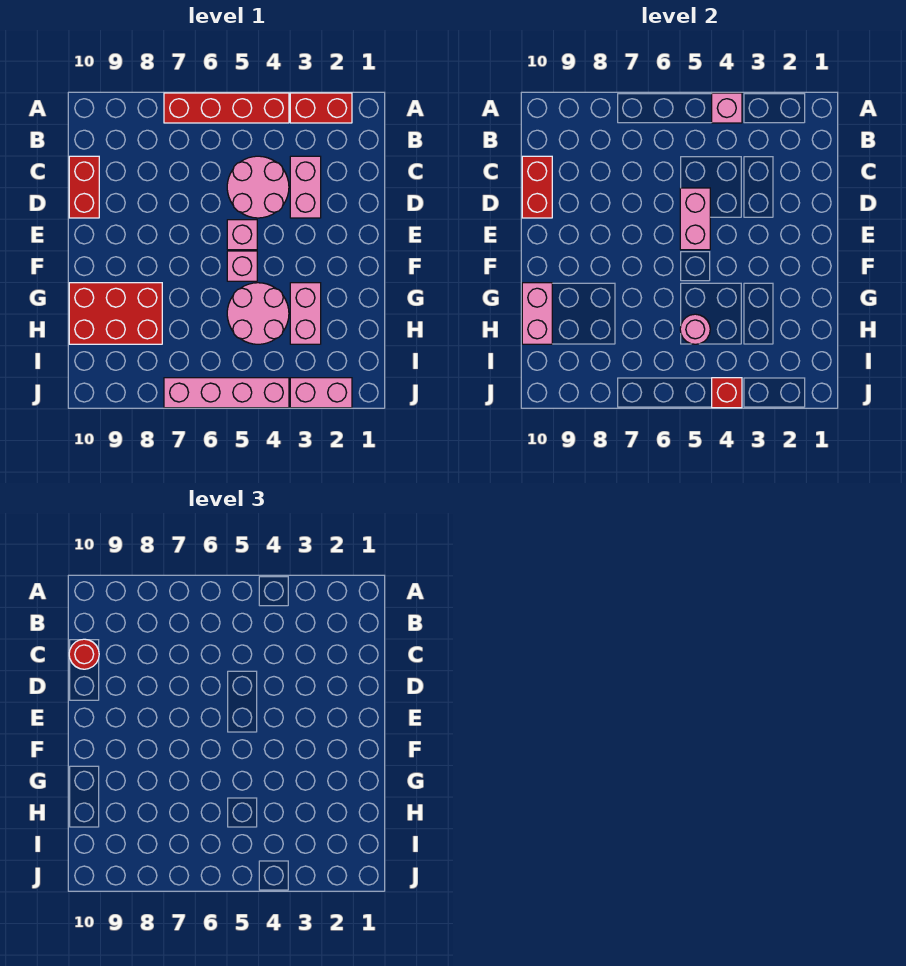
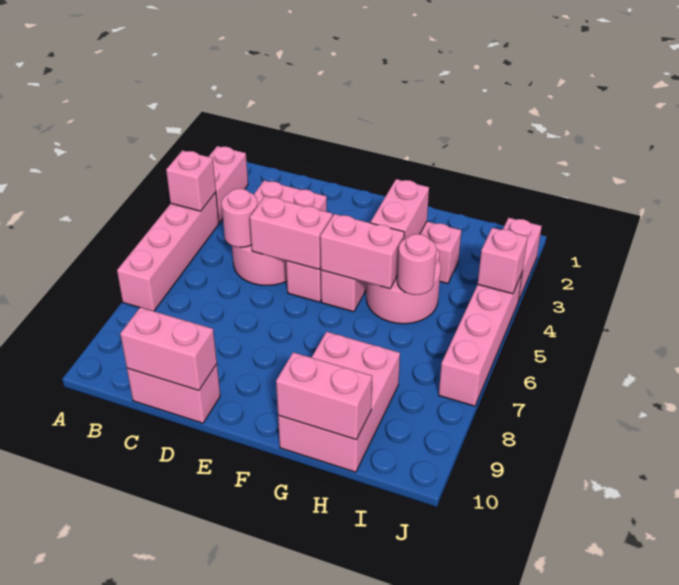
red 1x2 brick [290,93,352,123] -> pink 1x2 brick [209,146,248,223]
red 1x4 brick [164,93,289,123] -> pink 1x4 brick [117,192,219,311]
none -> pink 1x1 round brick [222,189,257,247]
red 1x2 brick [69,156,99,218] -> pink 1x2 brick [127,364,220,423]
red 1x2 brick [522,156,552,218] -> pink 1x2 brick [120,307,217,391]
red 1x1 round brick [69,639,99,669] -> none
none -> pink 1x2 brick [320,214,404,289]
none -> pink 1x2 brick [371,179,429,239]
red 2x3 brick [69,283,162,344] -> pink 2x3 brick [278,332,400,472]
red 1x1 brick [712,378,742,408] -> pink 1x1 brick [478,228,528,294]

